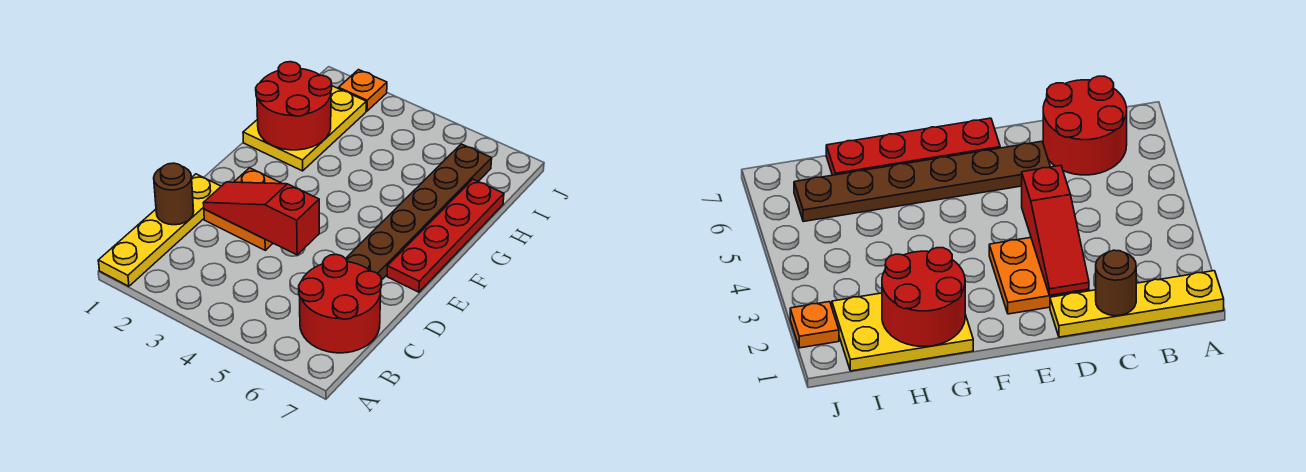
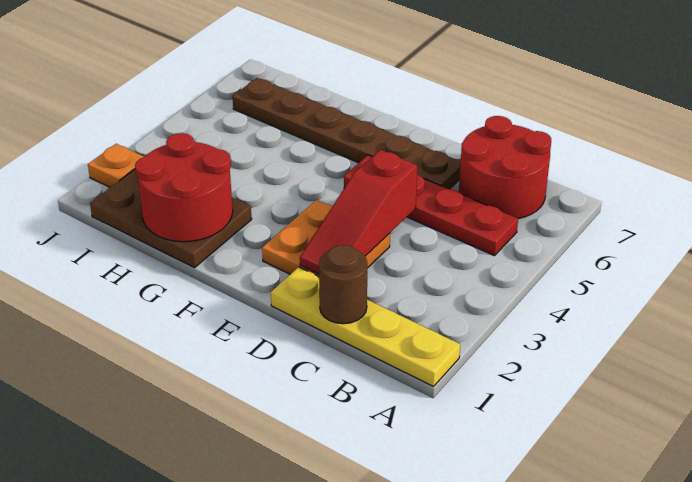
red 1x4 plate [387,179,504,292] -> red 1x4 plate moved to [344,155,518,256]
yellow 2x3 plate [243,86,366,171] -> brown 2x3 plate [90,170,252,268]

